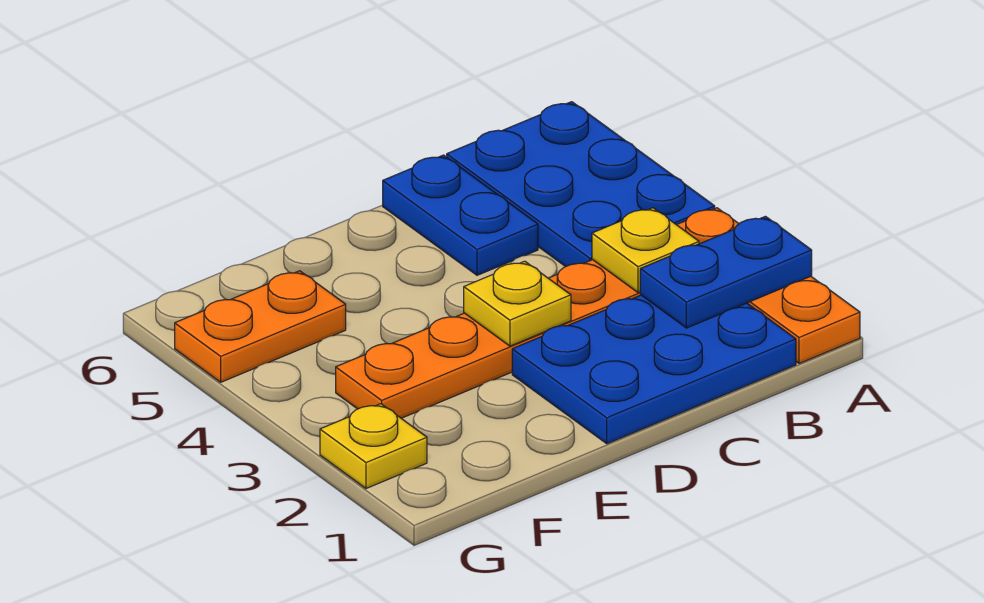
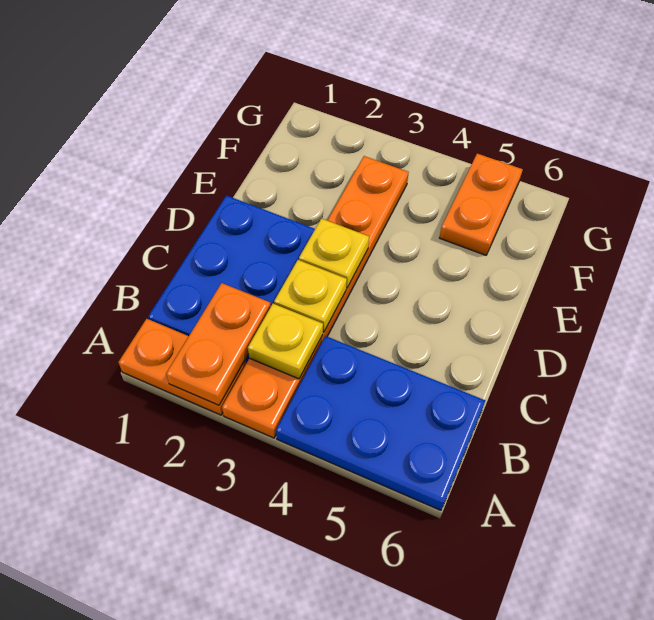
blue 1x2 plate [640,216,812,328] -> orange 1x2 plate [166,283,271,405]
blue 1x2 plate [383,155,538,275] -> none
yellow 1x1 plate [320,404,427,489] -> yellow 1x1 plate moved to [274,260,347,332]

